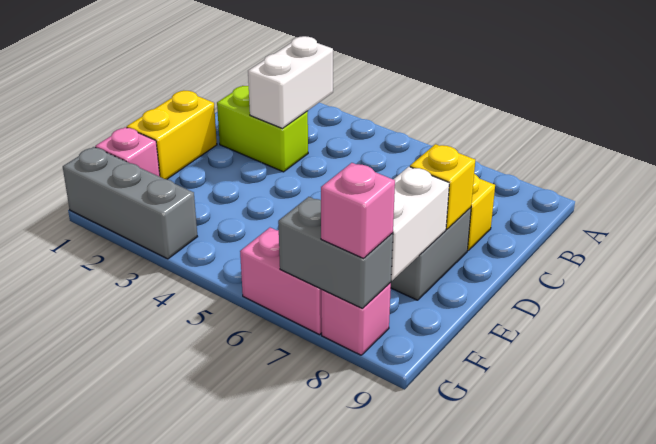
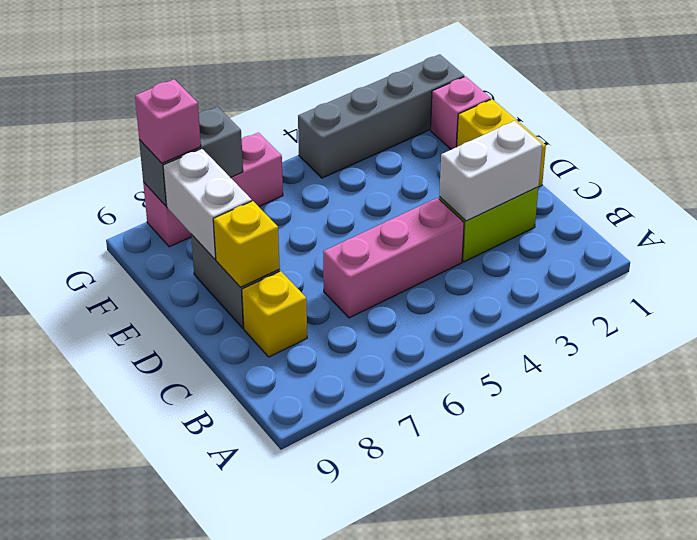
white 1x2 brick [248,36,333,128] -> white 1x2 brick turned to [439,121,542,221]
none -> pink 1x3 brick [323,198,464,318]
grey 1x3 brick [63,147,198,259] -> grey 1x4 brick [298,54,464,178]

